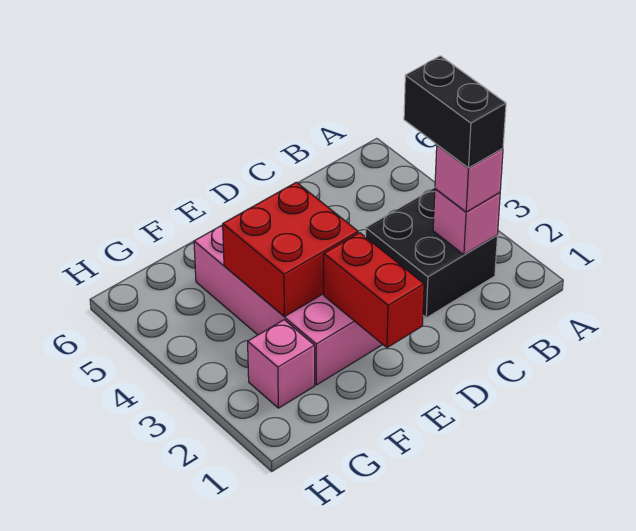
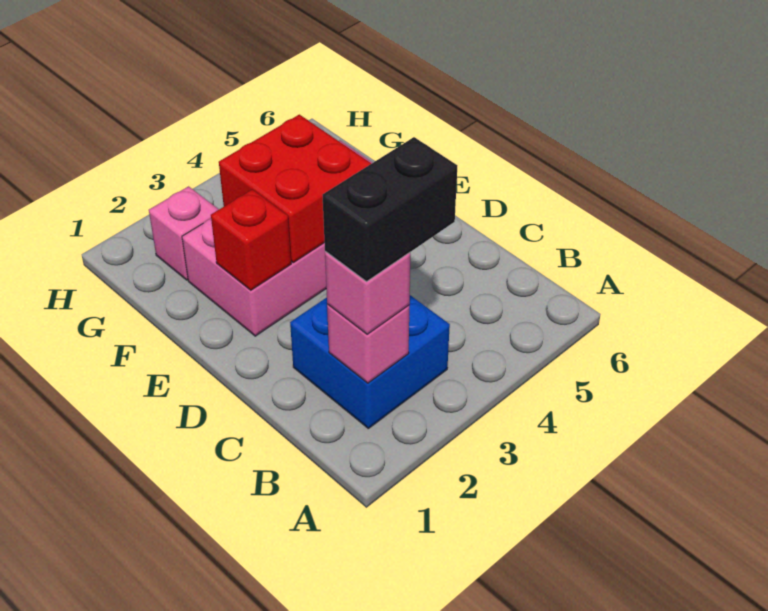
black 2x2 brick [366,188,497,318] -> blue 2x2 brick [290,295,450,428]
red 1x2 brick [324,233,424,348] -> red 1x1 brick [211,190,291,290]

